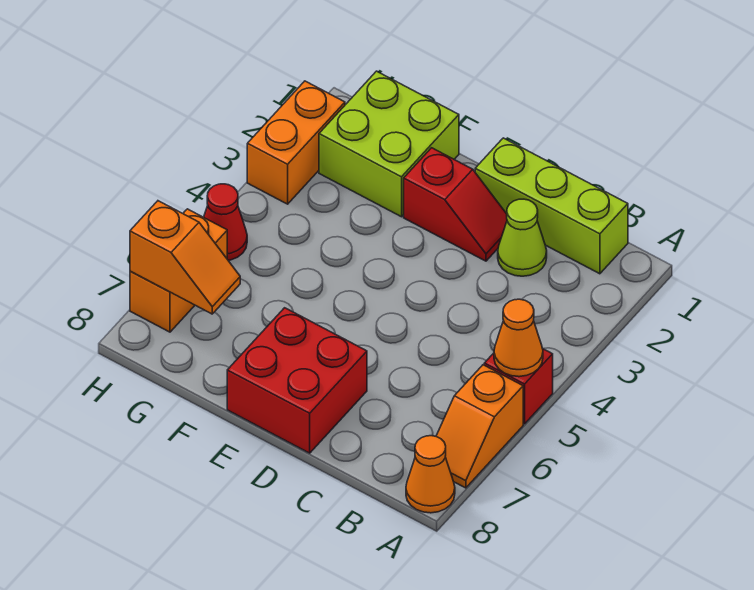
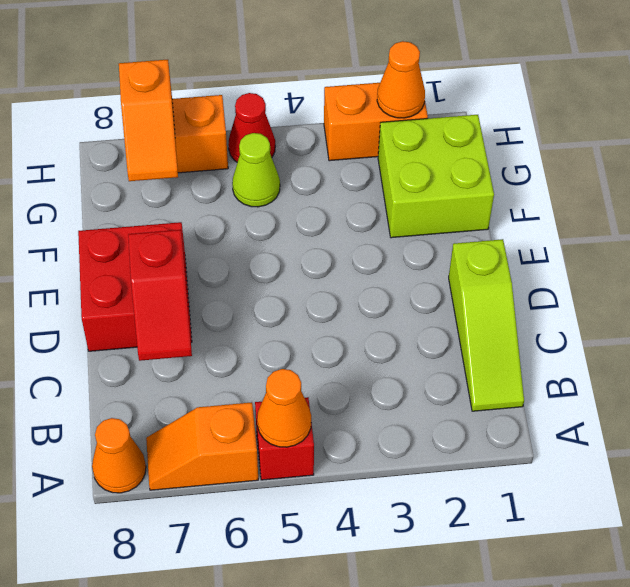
lime 1x3 brick [475,138,628,274] -> lime 1x3 slope [449,239,524,411]
lime 1x1 cone [498,199,547,276] -> lime 1x1 cone moved to [232,133,280,207]
red 1x2 slope [404,148,507,261] -> red 1x2 slope moved to [128,230,192,361]
none -> orange 1x1 cone [377,41,425,118]

